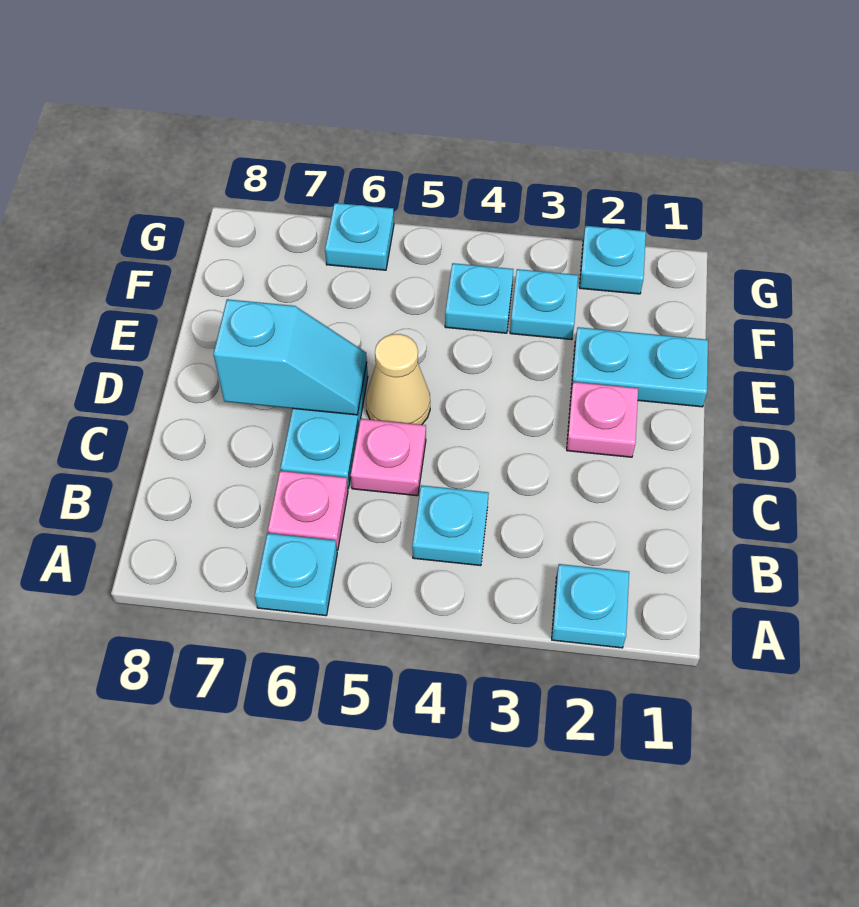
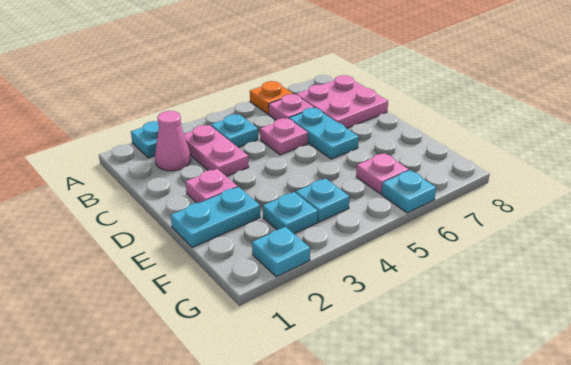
cyan 1x1 plate [254,533,337,616] -> orange 1x1 plate [250,81,293,114]
none -> pink 1x1 cone [155,111,191,171]
none -> pink 1x2 plate [184,125,249,176]
none -> pink 2x2 plate [296,75,388,128]
tan 1x1 cone [366,334,430,425] -> none
cyan 1x2 slope [213,299,367,415] -> none
none -> pink 1x1 plate [356,153,409,194]

